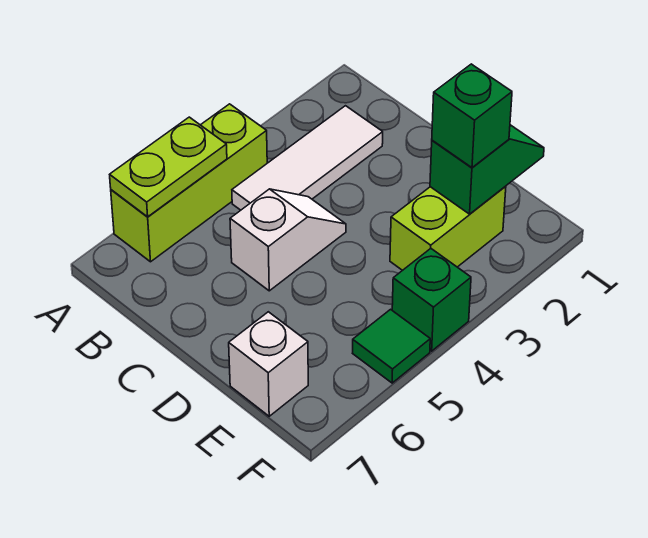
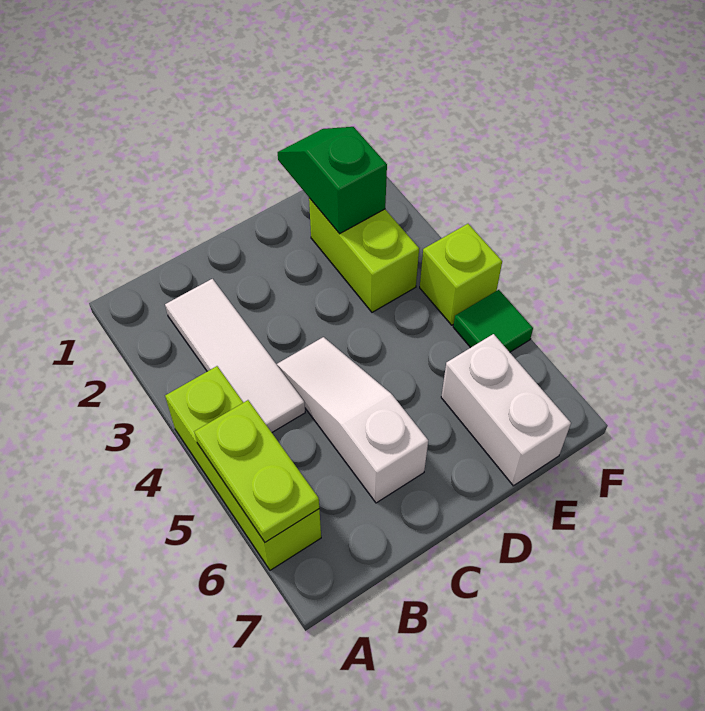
white 1x2 slope [230,189,346,291] -> white 1x3 slope [277,337,428,503]
green 1x1 brick [432,64,512,168] -> none
white 1x1 brick [229,312,308,416] -> white 1x2 brick [441,334,571,486]
green 1x1 brick [392,249,471,351] -> lime 1x1 brick [420,224,502,325]

